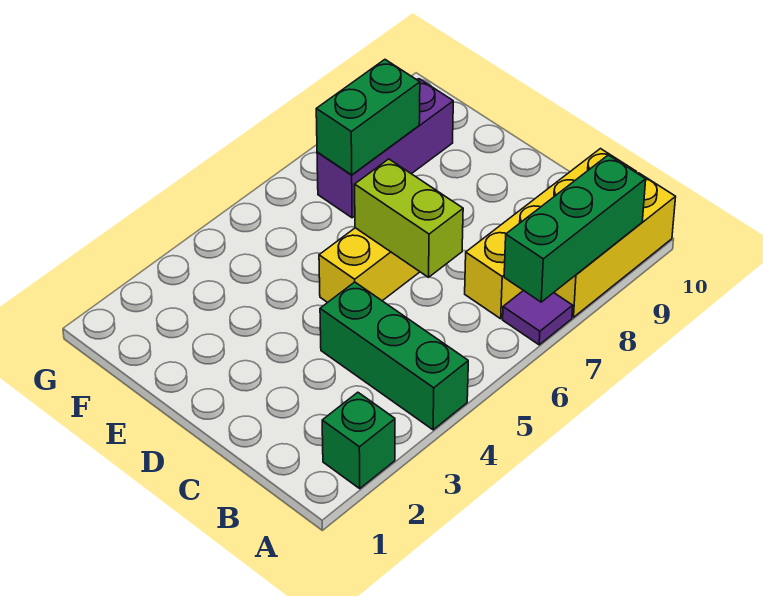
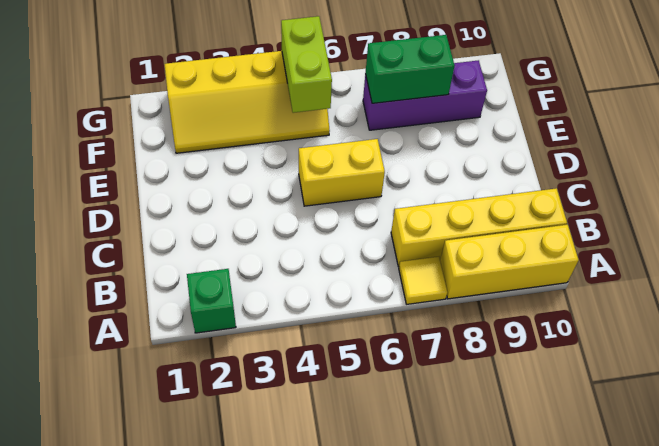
green 1x3 brick [320,282,468,430] -> none
purple 1x1 tile [503,290,573,345] -> yellow 1x1 tile [399,257,447,304]
green 1x3 brick [504,155,646,302] -> none
lime 1x2 brick [355,159,463,277] -> lime 1x2 brick moved to [281,16,332,113]
none -> yellow 2x4 slope [165,51,330,153]

